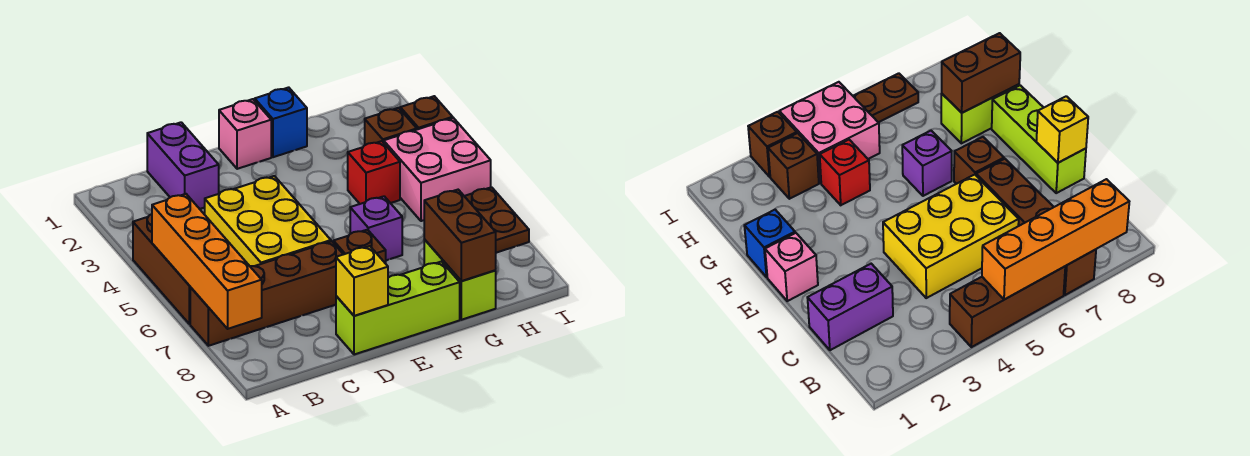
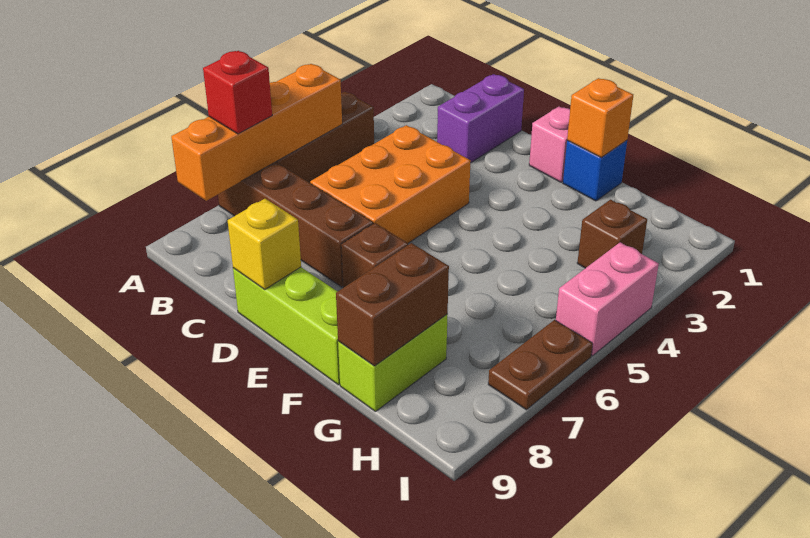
yellow 2x3 brick [205,176,331,266] -> orange 2x3 brick [310,125,471,243]
none -> orange 1x1 brick [567,78,633,158]
purple 1x1 brick [350,196,402,260] -> none
red 1x1 brick [348,141,400,204] -> red 1x1 brick moved to [203,51,272,134]
pink 2x2 brick [384,118,491,221] -> pink 1x2 brick [556,242,659,356]
brown 1x1 brick [400,96,453,129] -> none

